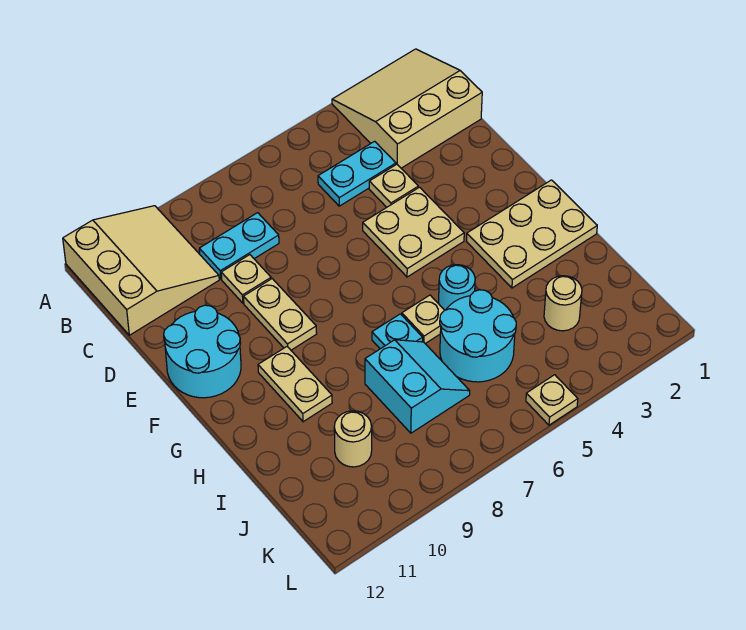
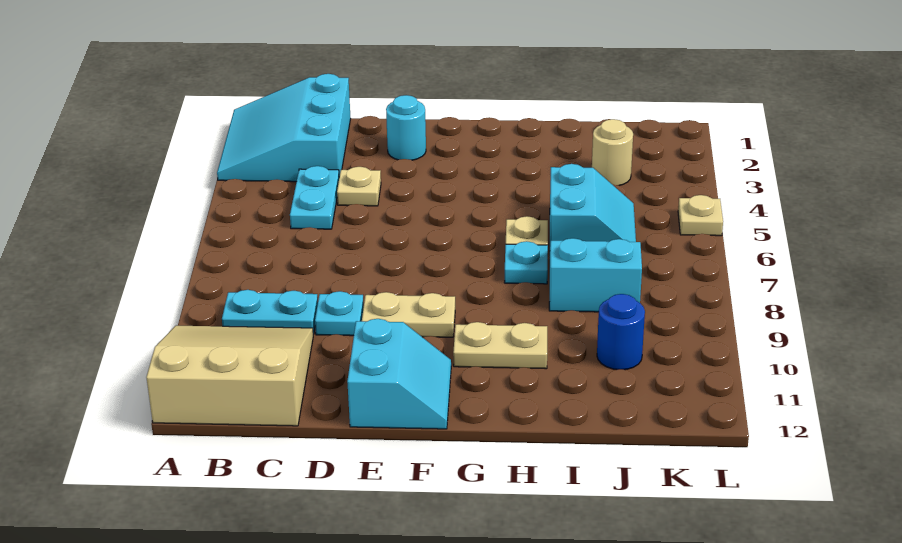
tan 3x3 slope [332,49,482,168] -> cyan 3x3 slope [217,74,351,182]
cyan 1x2 plate [199,213,279,279] -> cyan 1x2 plate turned to [222,290,318,334]
tan 1x1 plate [221,255,271,303] -> cyan 1x1 plate [315,291,364,336]
tan 2x2 plate [363,187,464,277] -> none
cyan 2x2 round brick [164,305,241,398] -> cyan 2x2 slope [347,319,451,429]
tan 2x3 plate [467,180,597,288] -> none
cyan 1x1 round brick [439,265,475,310] -> cyan 1x1 round brick moved to [386,95,426,160]
cyan 2x2 round brick [440,290,516,382] -> cyan 2x2 slope [550,164,636,243]
tan 1x1 round brick [334,411,372,467] -> blue 1x1 round brick [597,294,645,370]

